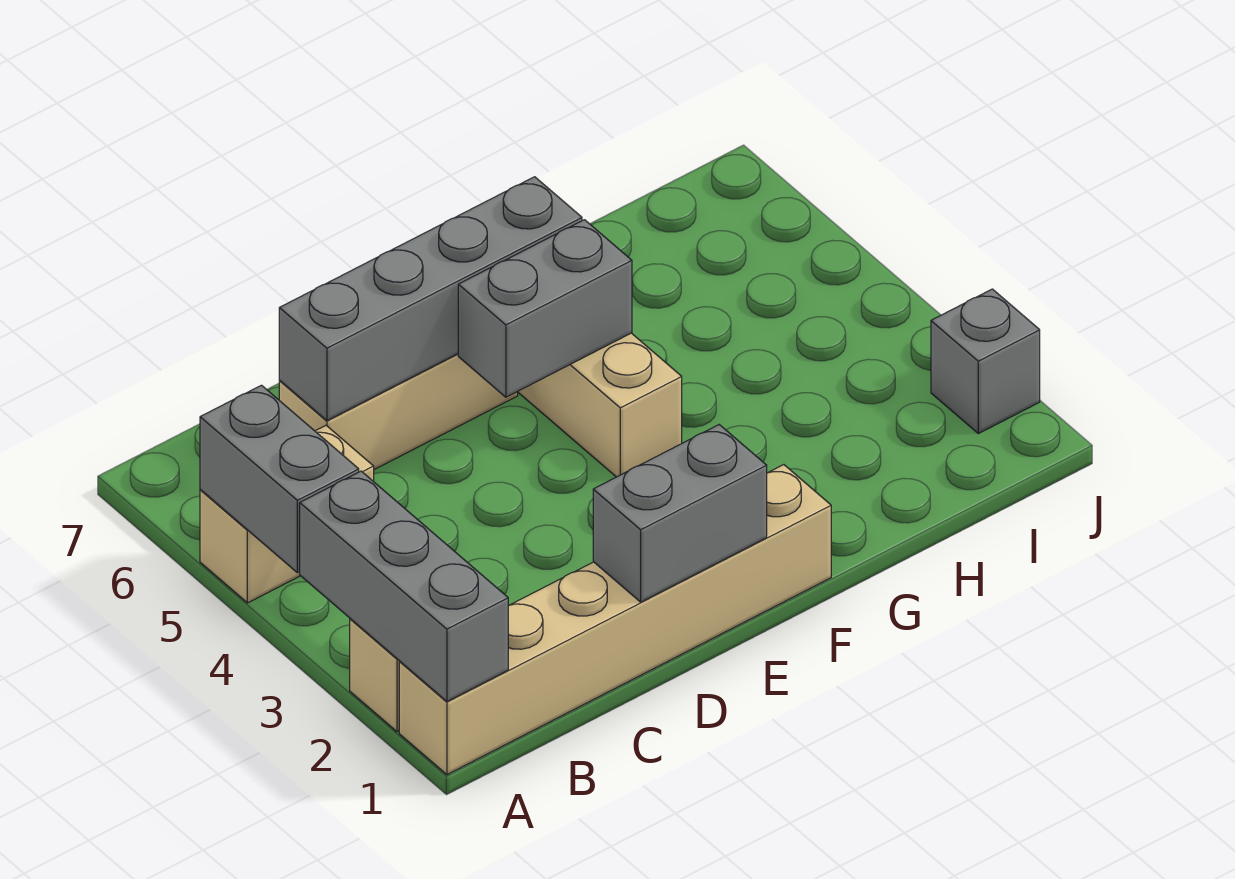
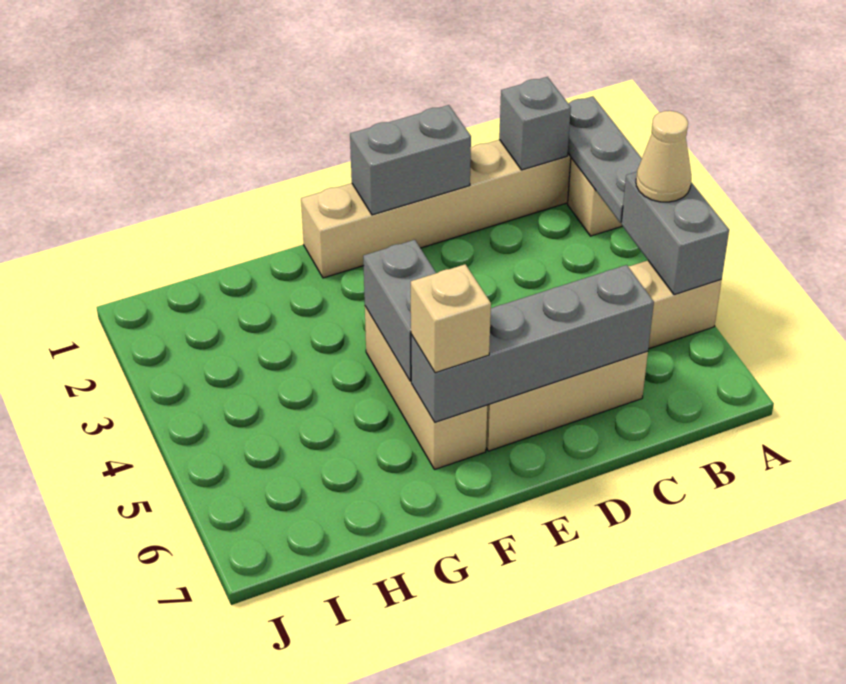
grey 1x3 brick [300,471,508,701] -> grey 1x3 plate [568,96,642,223]
none -> tan 1x1 cone [636,111,691,202]
grey 1x2 brick [458,220,632,397] -> grey 1x2 brick turned to [363,240,436,381]
none -> tan 1x1 brick [411,264,491,373]
grey 1x1 brick [931,289,1040,434] -> grey 1x1 brick moved to [499,77,571,170]

